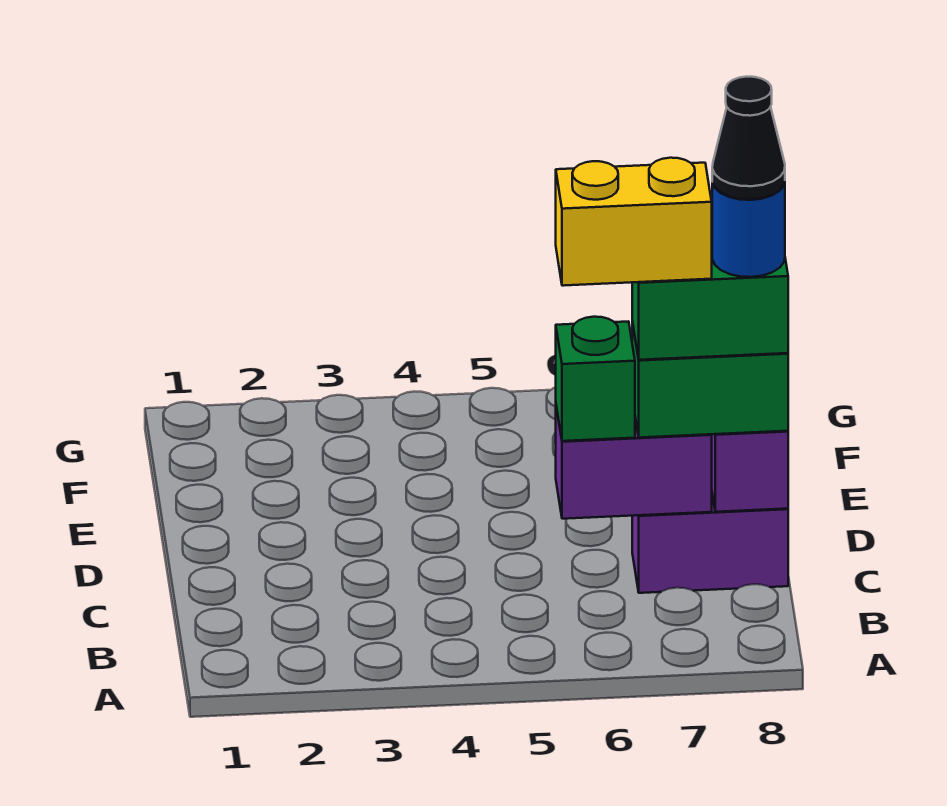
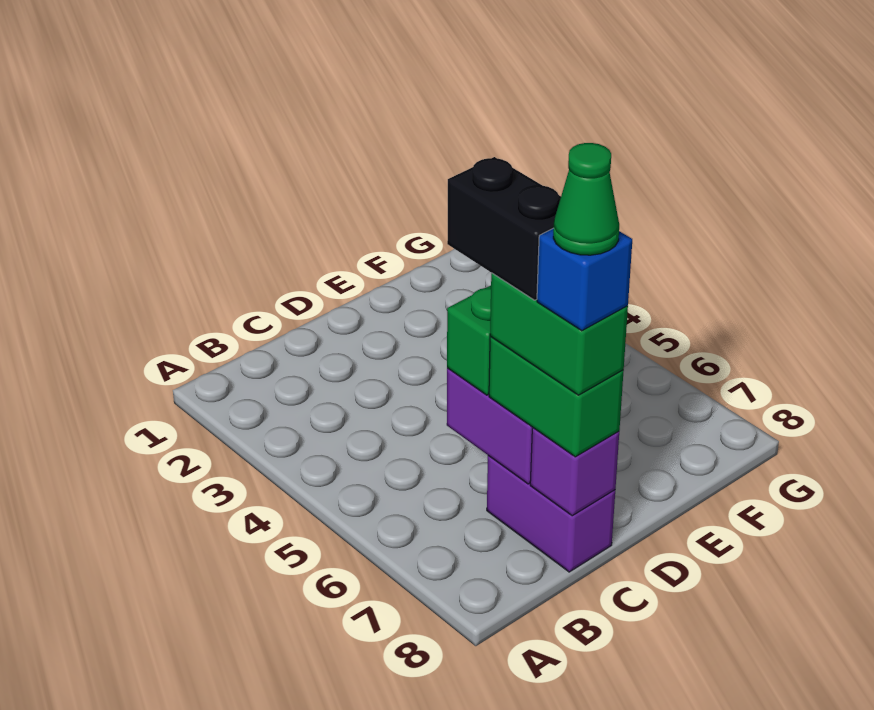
yellow 1x2 brick [556,158,712,286] -> black 1x2 brick [447,157,561,300]
blue 1x1 round brick [712,182,785,277] -> blue 1x1 brick [537,228,632,331]
black 1x1 cone [712,77,785,199] -> green 1x1 cone [553,143,619,255]

